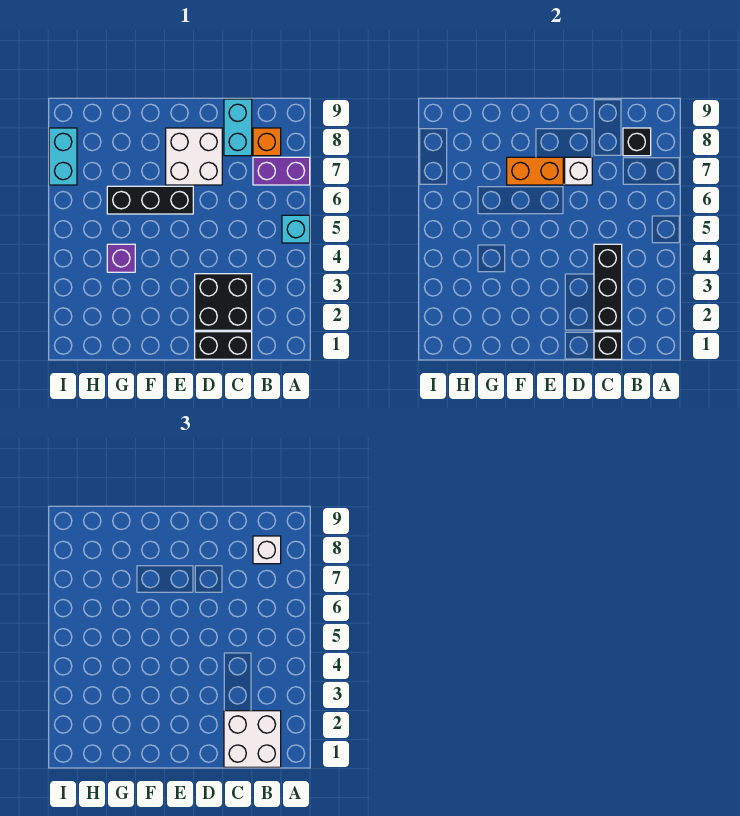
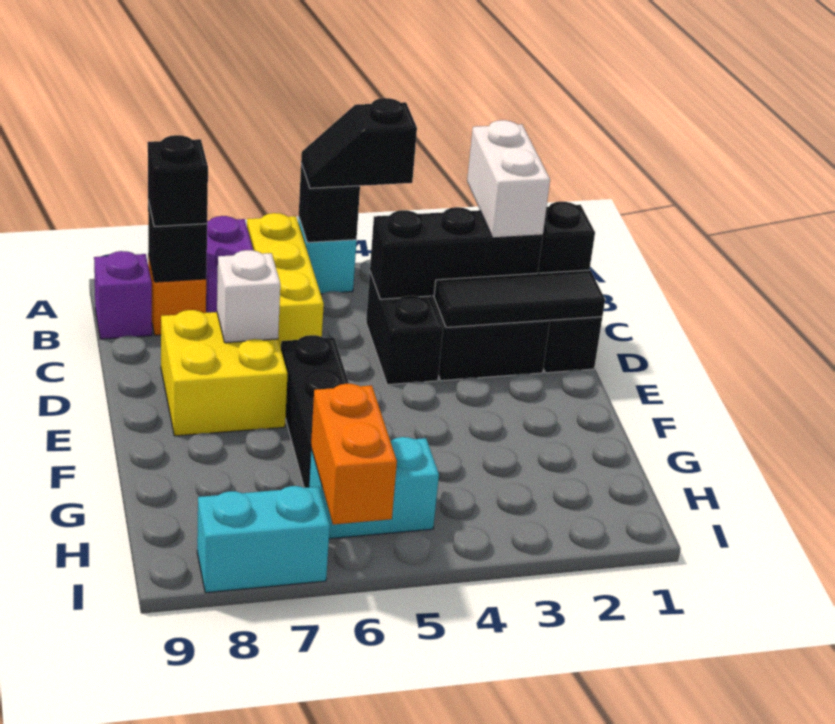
none -> black 1x2 slope [301,98,417,188]
none -> black 1x1 brick [299,163,360,242]
none -> yellow 1x3 brick [247,213,324,348]
white 2x2 brick [224,711,281,767] -> white 1x2 brick [467,120,550,238]
white 1x1 brick [253,536,281,564] -> black 1x1 brick [148,135,208,227]
none -> black 1x2 brick [366,272,443,385]
cyan 1x2 brick [224,99,252,156] -> cyan 1x2 brick moved to [309,437,439,539]
none -> black 1x3 tile [434,270,605,327]
white 2x2 brick [166,128,222,185] -> yellow 2x2 brick [161,310,288,436]
orange 1x2 brick [507,157,563,185] -> orange 1x2 brick moved to [311,384,397,524]
purple 1x1 brick [107,244,135,272] -> purple 1x1 brick moved to [94,251,152,339]

